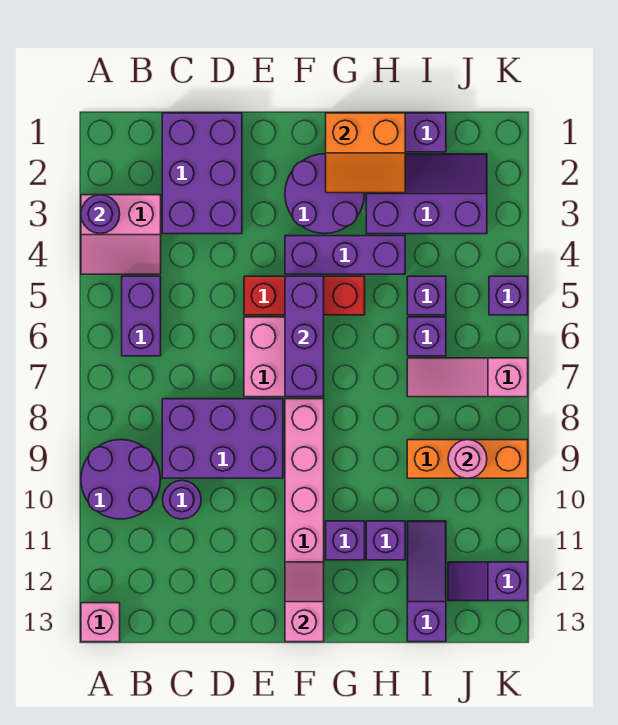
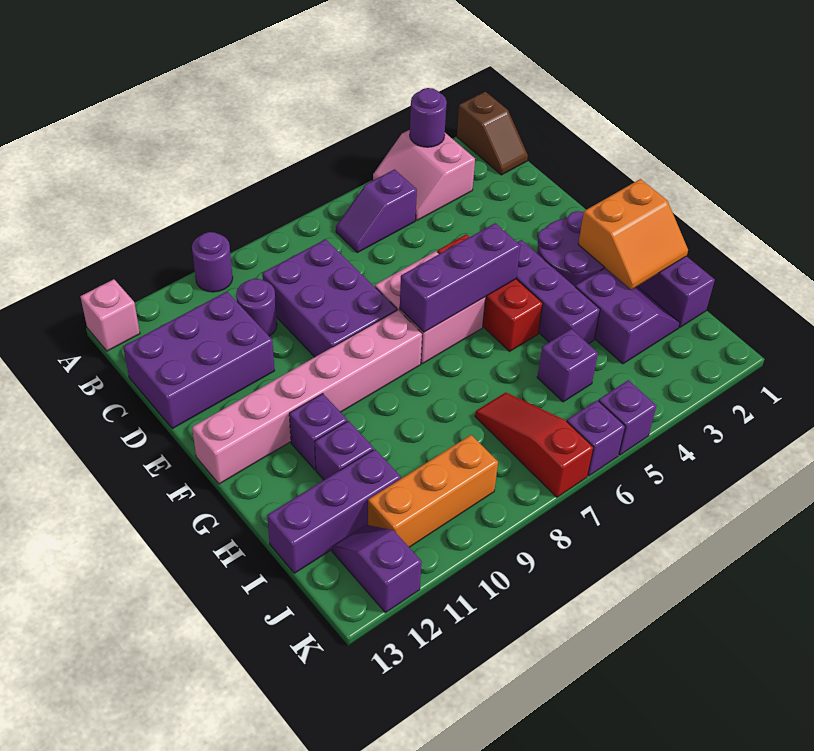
none -> brown 1x2 slope [457,92,528,175]
purple 2x2 round brick [81,440,161,519] -> purple 1x1 round brick [192,232,233,292]
purple 1x2 brick [122,276,161,356] -> purple 1x2 slope [336,169,417,253]
purple 2x3 brick [162,113,242,234] -> purple 2x3 brick moved to [123,291,275,429]
pink 1x2 slope [285,562,324,642] -> none
orange 2x2 slope [326,113,405,193] -> orange 2x2 slope turned to [578,179,688,290]
purple 2x3 slope [366,154,487,234] -> purple 2x2 slope [575,268,680,364]
purple 1x1 brick [407,317,446,356] -> purple 1x1 brick moved to [567,400,625,476]
pink 1x3 slope [407,358,528,397] -> red 1x3 slope [475,392,593,497]
orange 1x3 brick [407,440,528,478] -> orange 1x3 brick turned to [368,435,498,547]
purple 1x3 slope [407,521,446,642] -> purple 1x3 brick [267,449,401,573]
pink 1x1 round brick [448,440,487,478] -> none

